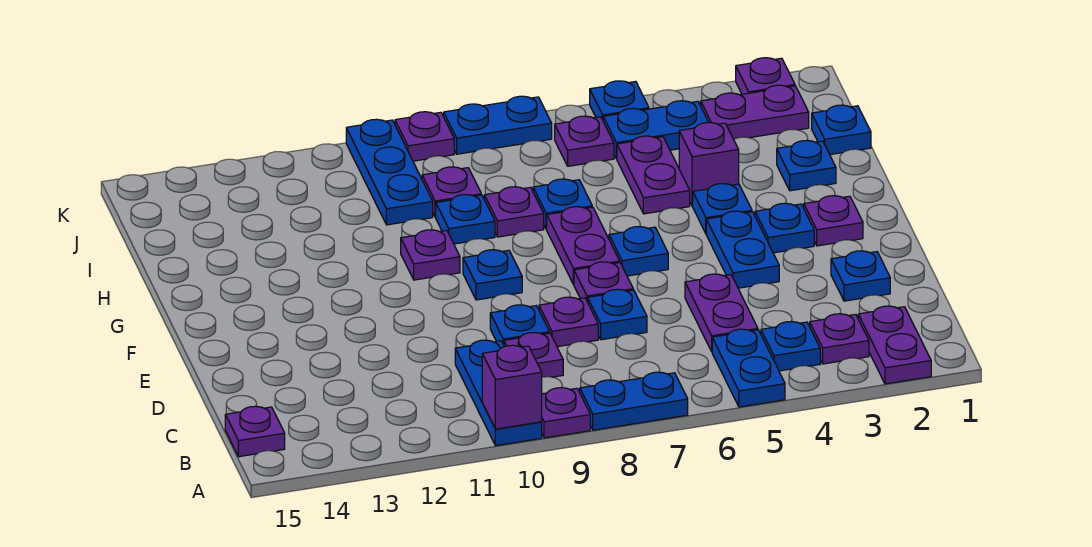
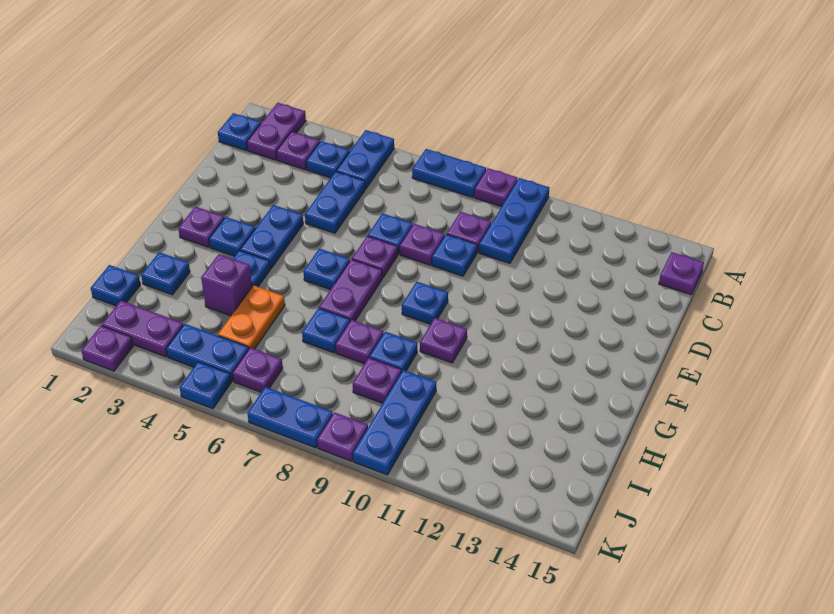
purple 1x1 brick [482,345,542,429] -> none
purple 1x2 plate [685,274,758,351] -> blue 1x2 plate [305,172,365,233]
blue 1x1 plate [831,251,890,301] -> blue 1x1 plate moved to [218,113,261,150]
purple 1x2 plate [617,136,690,214] -> orange 1x2 plate [218,285,285,349]

